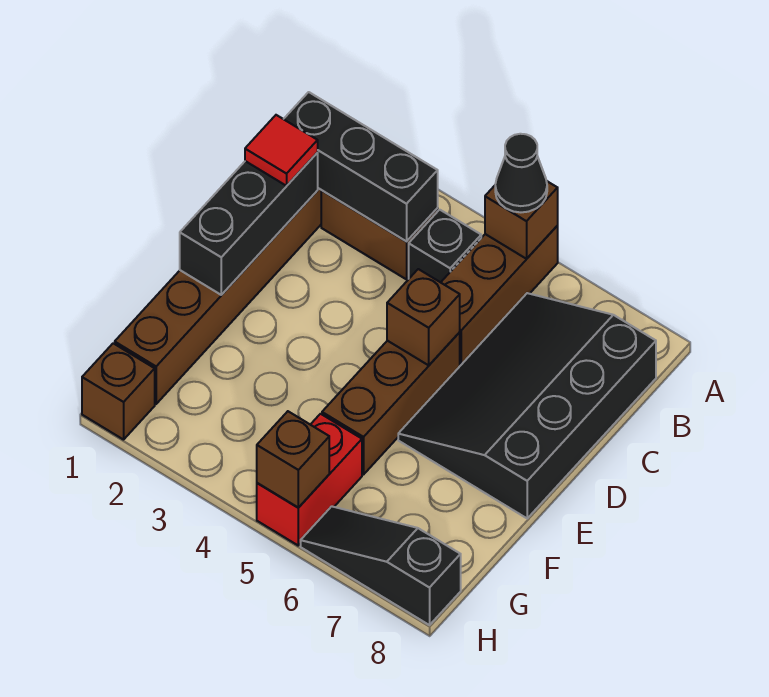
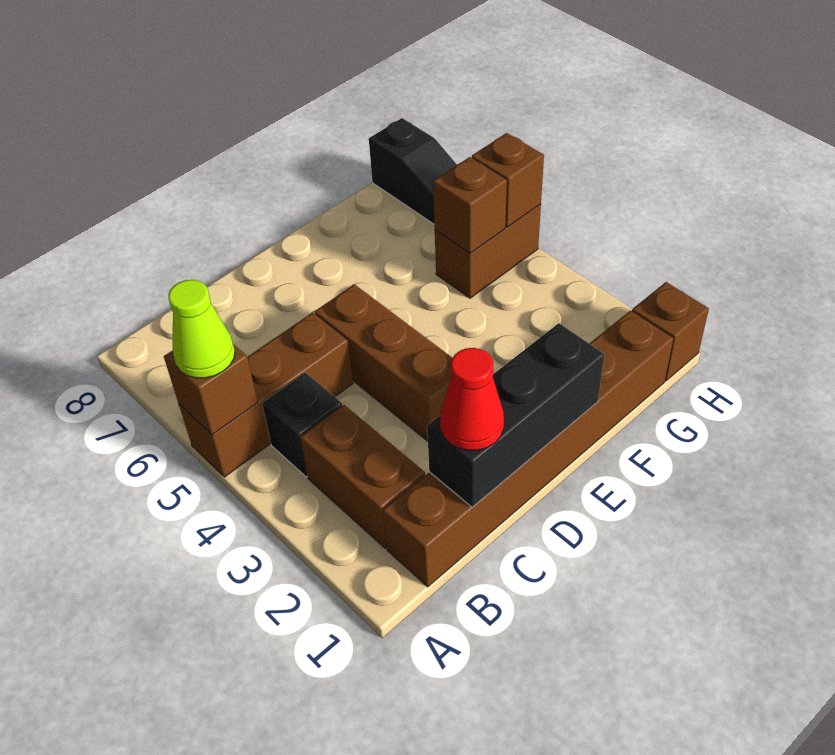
black 1x1 cone [495,134,547,212] -> lime 1x1 cone [168,280,235,378]
black 1x3 brick [284,92,438,242] -> none
black 3x4 slope [398,293,656,518] -> none
red 1x1 tile [245,115,318,186] -> red 1x1 cone [440,348,504,450]
brown 1x3 brick [322,332,460,475] -> brown 1x3 brick turned to [315,284,452,441]
brown 1x1 brick [387,269,460,365] -> brown 1x1 brick moved to [433,157,507,253]
red 1x2 brick [257,414,362,545] -> brown 1x2 brick [435,204,541,298]

